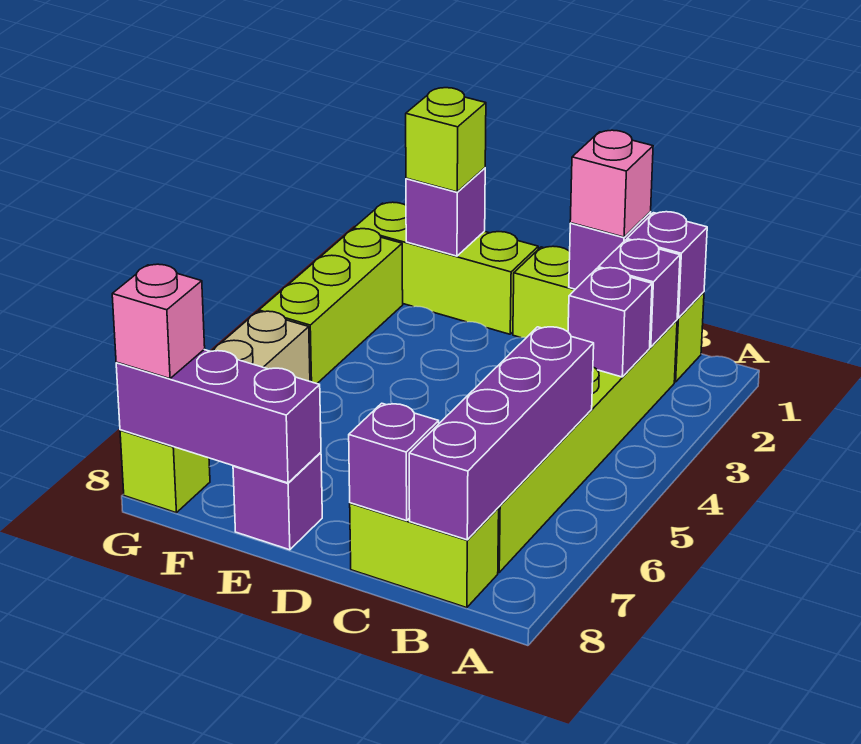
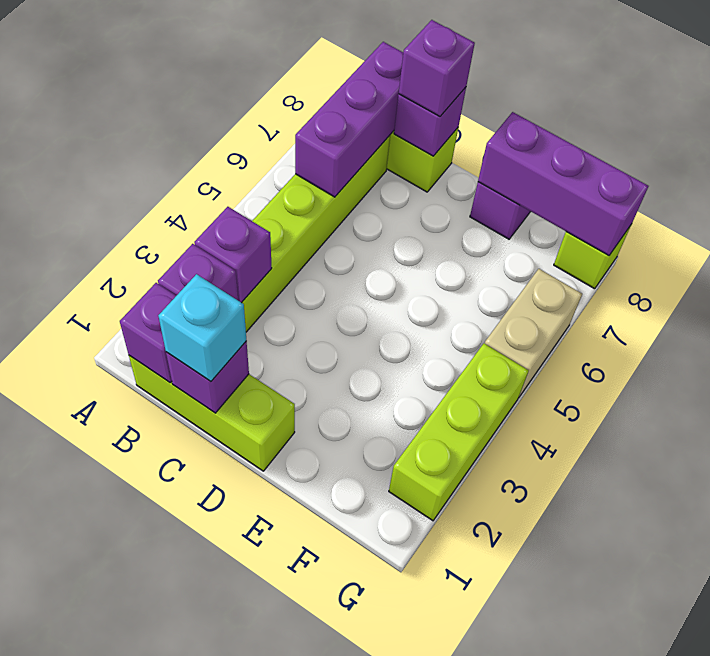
purple 1x4 brick [409,327,594,540] -> purple 1x3 brick [295,42,403,197]
pink 1x1 brick [570,130,653,237] -> cyan 1x1 brick [158,274,246,381]
lime 1x3 brick [354,202,538,334] -> none
purple 1x1 brick [406,168,485,256] -> purple 1x1 brick moved to [399,20,475,116]
lime 1x1 brick [406,88,486,192] -> none
pink 1x1 brick [112,264,205,379] -> none

